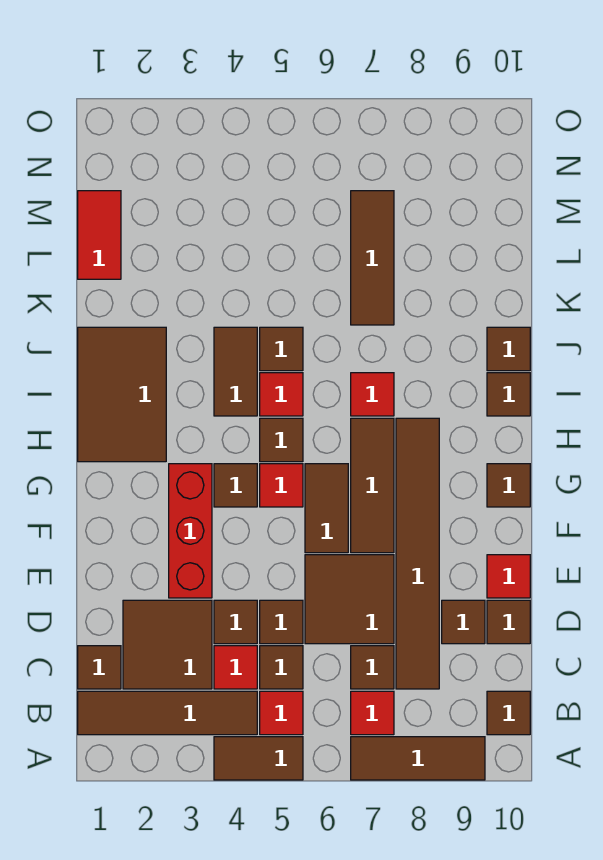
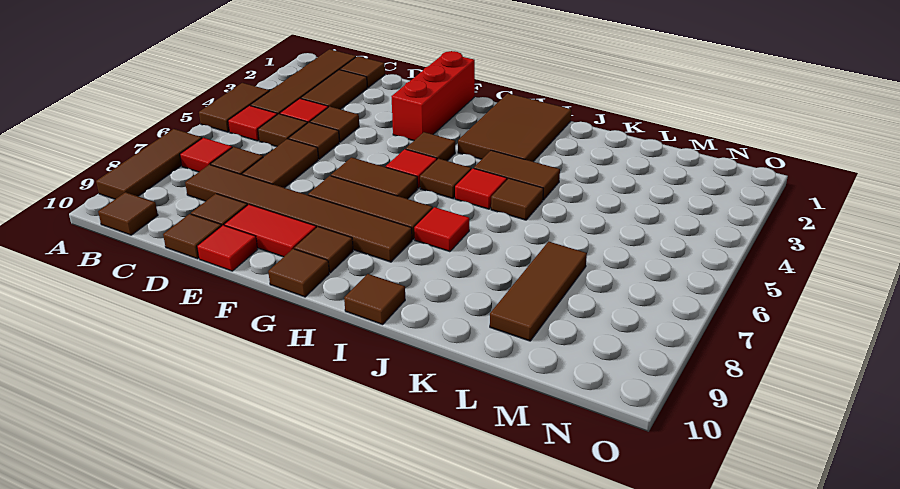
brown 2x2 tile [123,600,212,689] -> brown 1x2 tile [301,70,367,109]
brown 2x2 tile [305,555,394,644] -> brown 1x2 tile [242,139,318,188]
red 1x3 brick [169,464,212,598] -> red 1x3 brick turned to [391,51,475,141]
brown 2x3 tile [78,327,166,462] -> brown 2x3 tile turned to [458,93,571,162]
brown 1x1 tile [487,327,530,371] -> brown 1x1 tile moved to [294,227,353,273]
brown 1x3 tile [351,191,394,325] -> brown 1x3 tile turned to [490,242,587,341]
red 1x2 tile [78,191,121,279] -> red 1x2 tile moved to [224,204,316,257]

